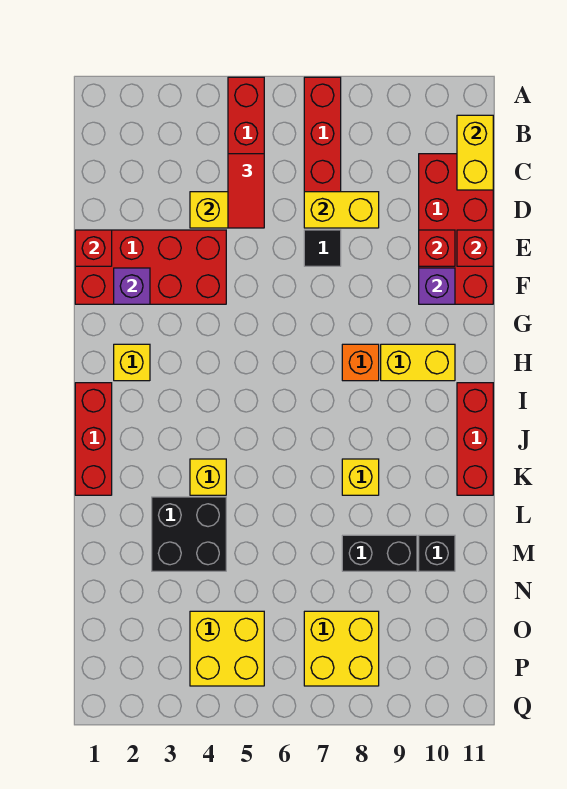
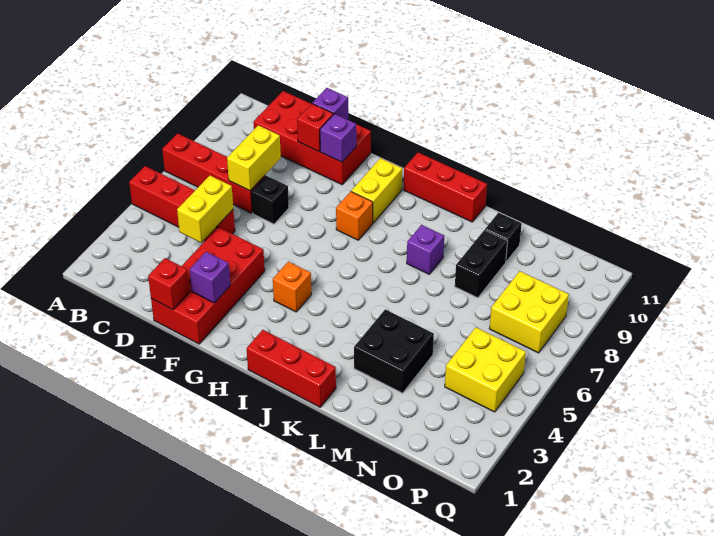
yellow 1x2 brick [457,115,493,190] -> none
red 1x2 tile [228,154,264,228] -> none
black 1x1 tile [304,230,341,266] -> black 1x1 brick [251,176,289,224]
red 1x1 brick [457,230,493,266] -> purple 1x1 brick [312,88,348,120]
yellow 1x1 brick [114,344,150,381] -> none
none -> orange 1x1 brick [273,262,311,312]
yellow 1x1 brick [190,459,226,495] -> none
yellow 1x1 brick [342,459,379,495] -> purple 1x1 brick [407,225,444,274]

